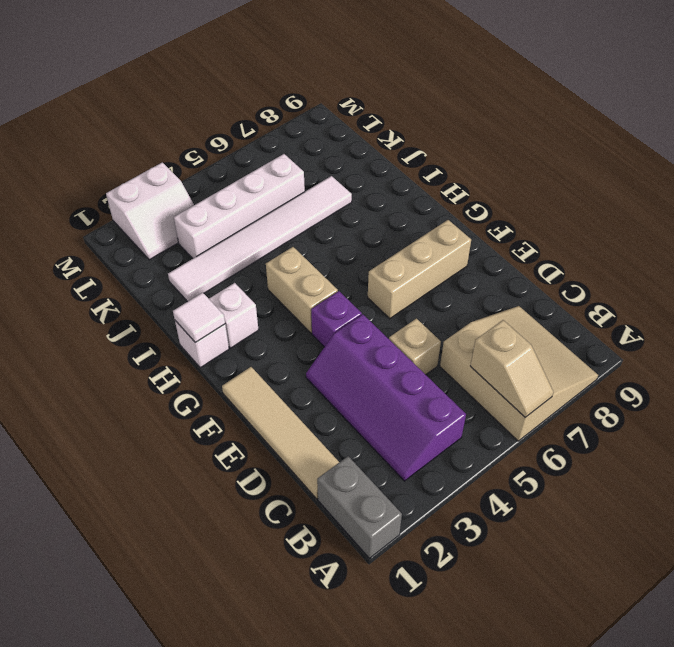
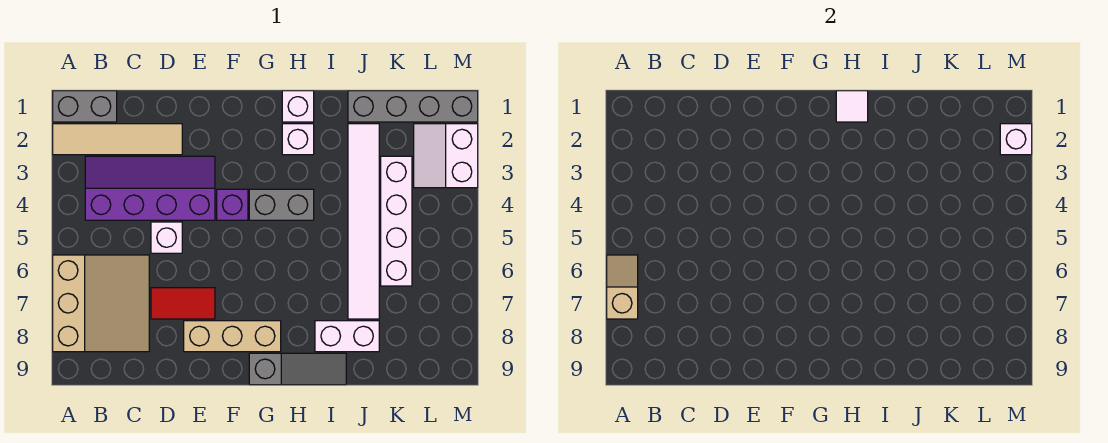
tan 3x3 slope [440,306,598,441] -> tan 3x3 slope turned to [53,255,149,352]
tan 1x2 slope [471,320,553,417] -> tan 1x2 slope turned to [607,255,638,319]
tan 1x4 tile [222,367,339,499] -> tan 1x4 tile moved to [53,124,182,155]
tan 1x1 brick [389,319,441,375] -> white 1x1 brick [151,222,182,253]
none -> red 1x2 tile [151,288,215,319]
tan 1x3 brick [368,220,471,319] -> tan 1x3 brick turned to [184,321,281,352]
tan 1x2 brick [266,247,338,333] -> grey 1x2 brick [249,189,314,220]
none -> grey 1x3 slope [249,353,346,385]
none -> white 1x2 brick [315,321,379,352]
none -> grey 1x4 brick [348,91,478,122]
none -> white 1x1 brick [1000,124,1032,155]

